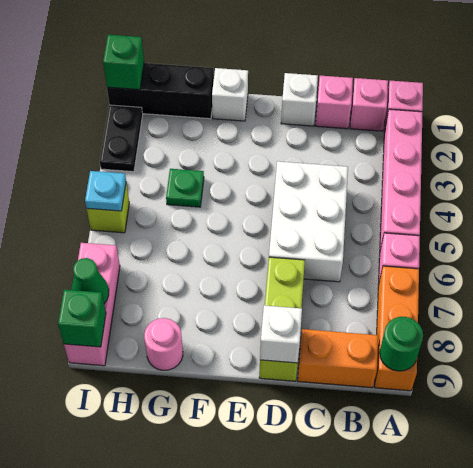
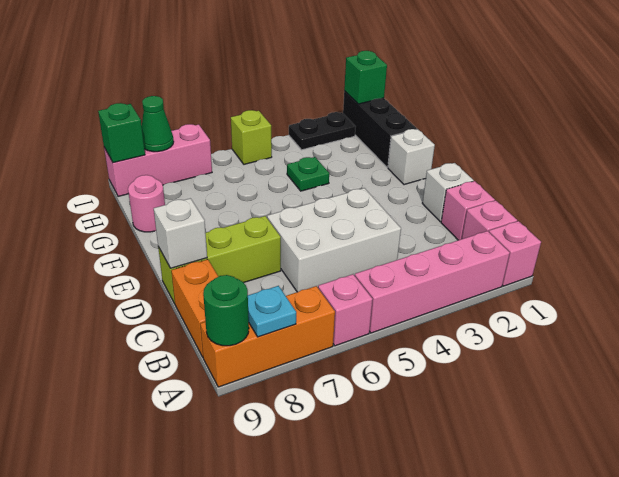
cyan 1x1 plate [85,171,126,211] -> cyan 1x1 plate moved to [248,286,296,337]

